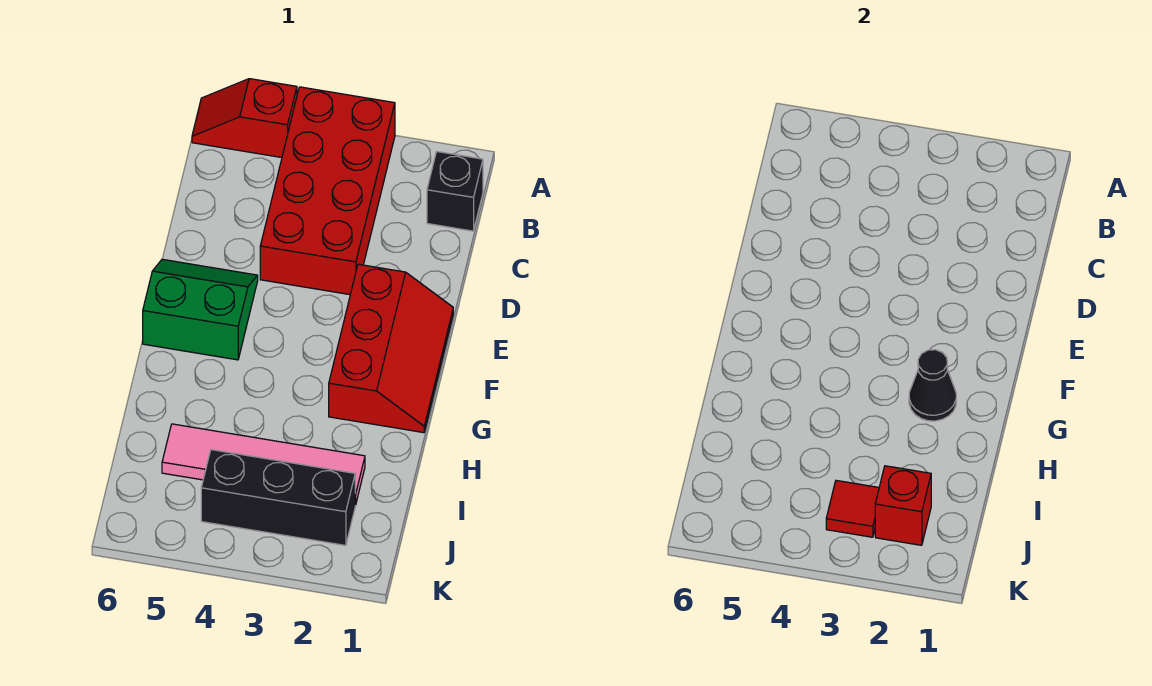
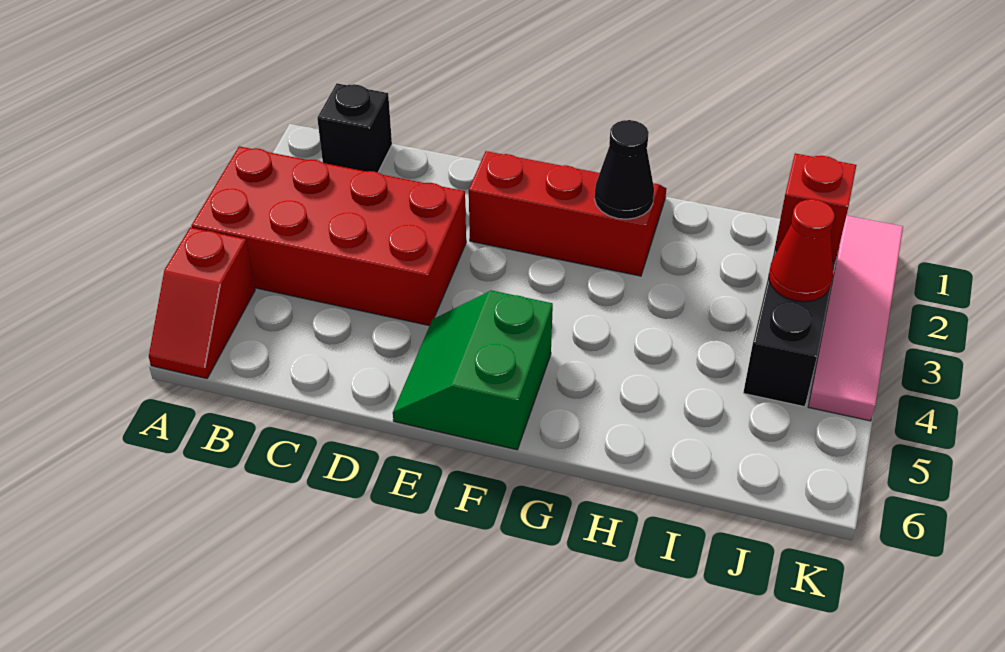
pink 1x4 tile [162,424,365,505] -> pink 1x4 tile moved to [808,216,903,421]
red 1x1 tile [826,480,879,537] -> red 1x1 cone [769,199,834,302]

